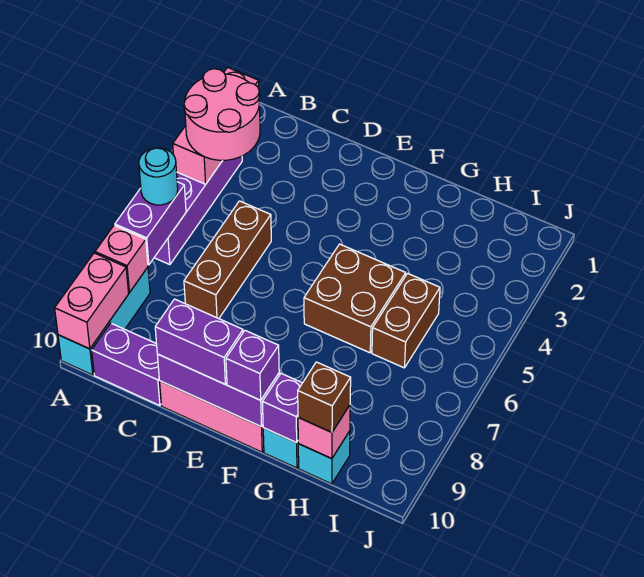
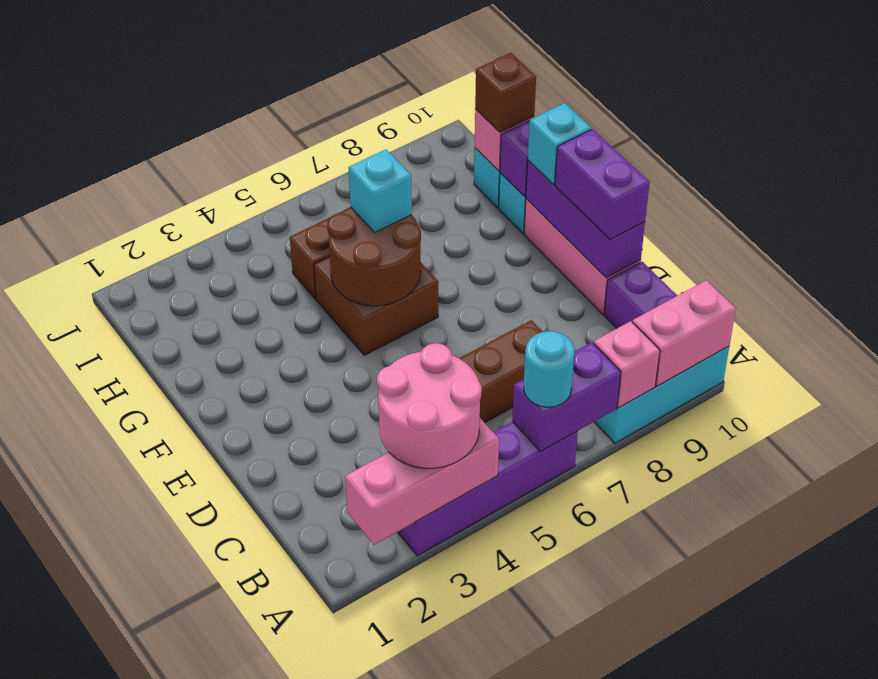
none -> brown 2x2 round brick [327,207,421,306]
purple 1x1 brick [226,331,279,400] -> cyan 1x1 brick [528,103,591,184]
none -> cyan 1x1 brick [348,149,412,232]

